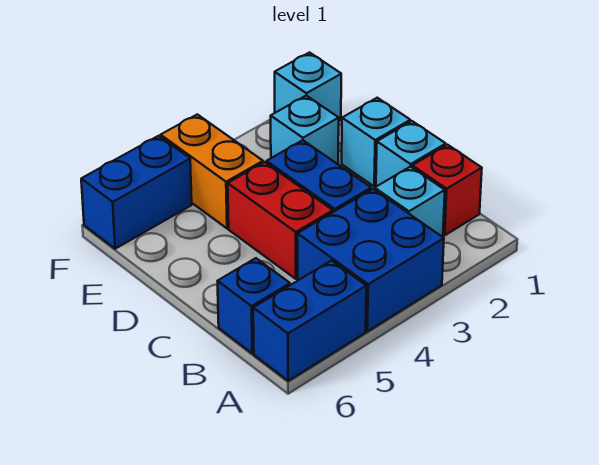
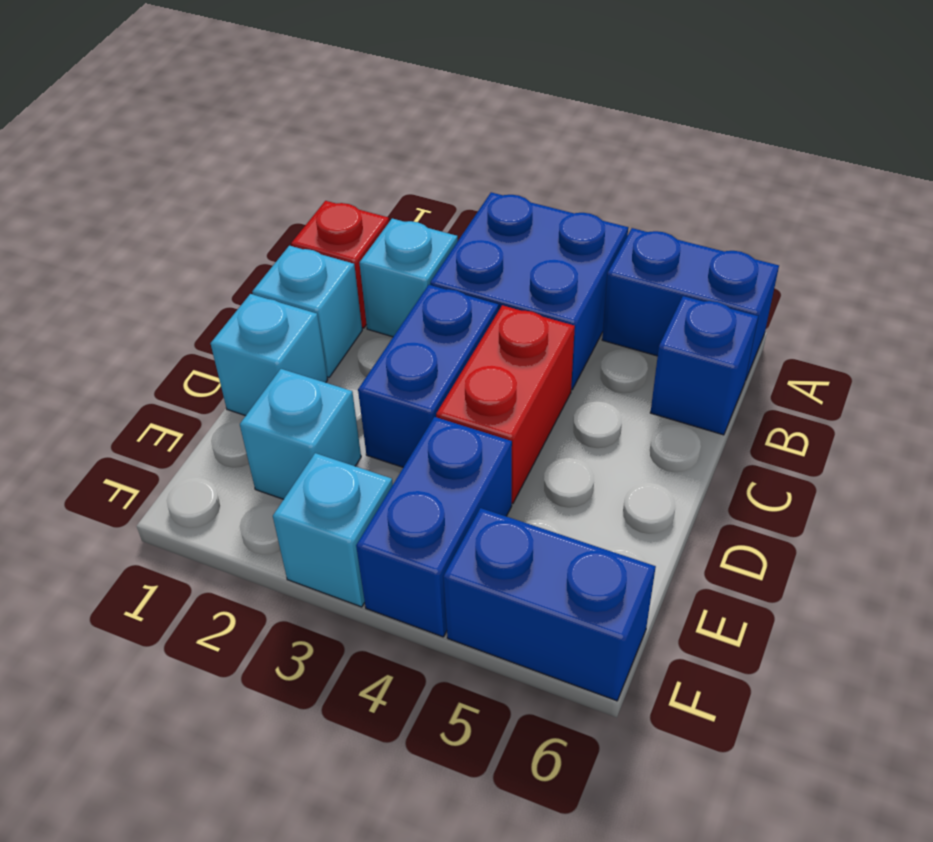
orange 1x2 brick [161,114,263,228] -> blue 1x2 brick [356,417,512,637]
cyan 1x1 brick [275,53,341,121] -> cyan 1x1 brick moved to [273,453,393,607]

